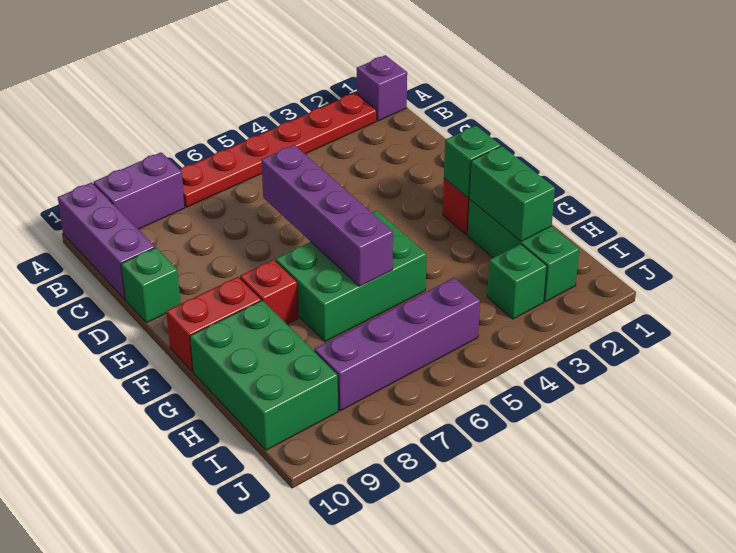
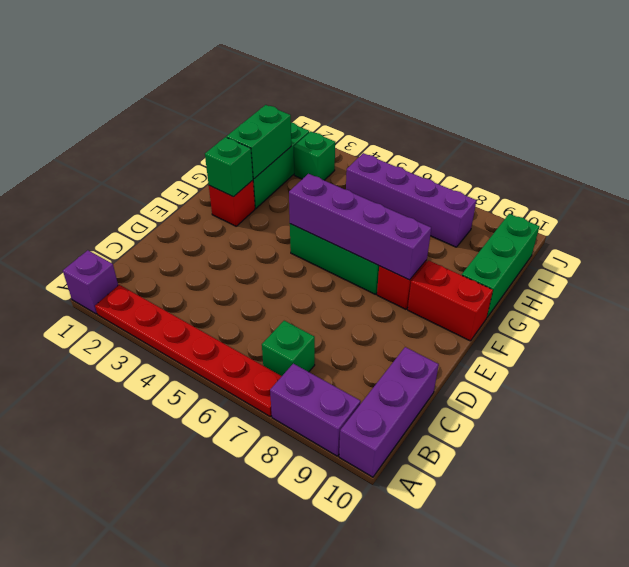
purple 1x4 brick [261,145,393,286] -> purple 1x4 brick turned to [289,174,431,280]
green 1x1 brick [121,248,181,323] -> green 1x1 brick moved to [262,321,315,376]
green 2x3 brick [190,300,338,450] -> green 1x3 brick [462,214,539,317]

